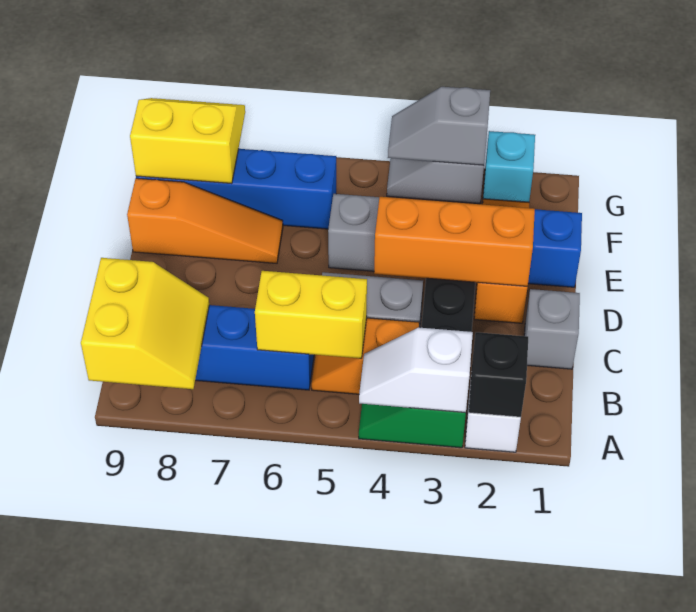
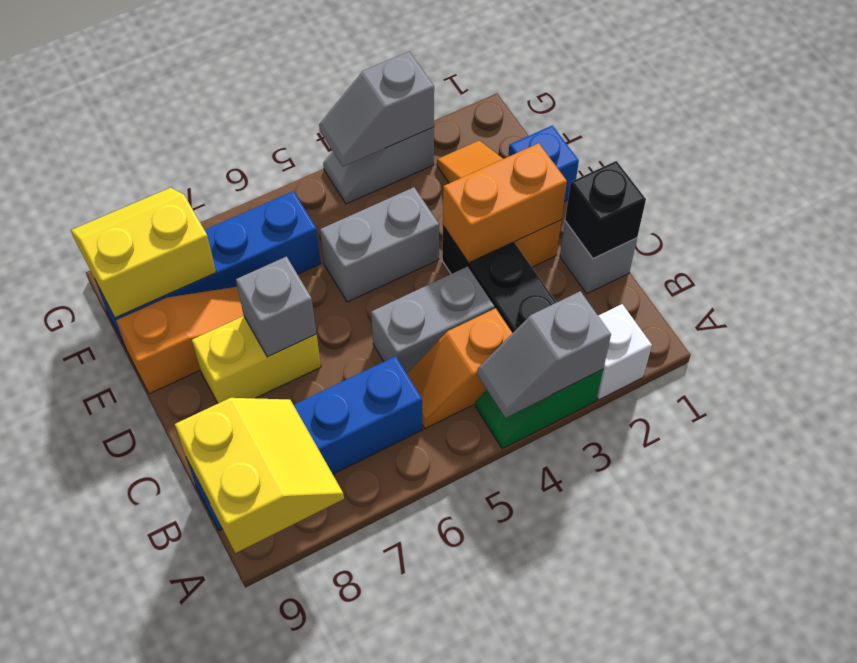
black 1x1 brick [469,332,528,417] -> black 1x1 brick moved to [565,161,646,259]
white 1x2 slope [359,327,473,413] -> grey 1x2 slope [477,291,611,418]
yellow 1x2 brick [255,271,367,358] -> yellow 1x2 brick moved to [192,316,321,403]
orange 1x3 brick [374,197,535,286] -> orange 1x2 brick [443,143,567,263]
none -> grey 1x1 brick [236,257,317,357]
cyan 1x1 brick [483,131,535,202] -> none

